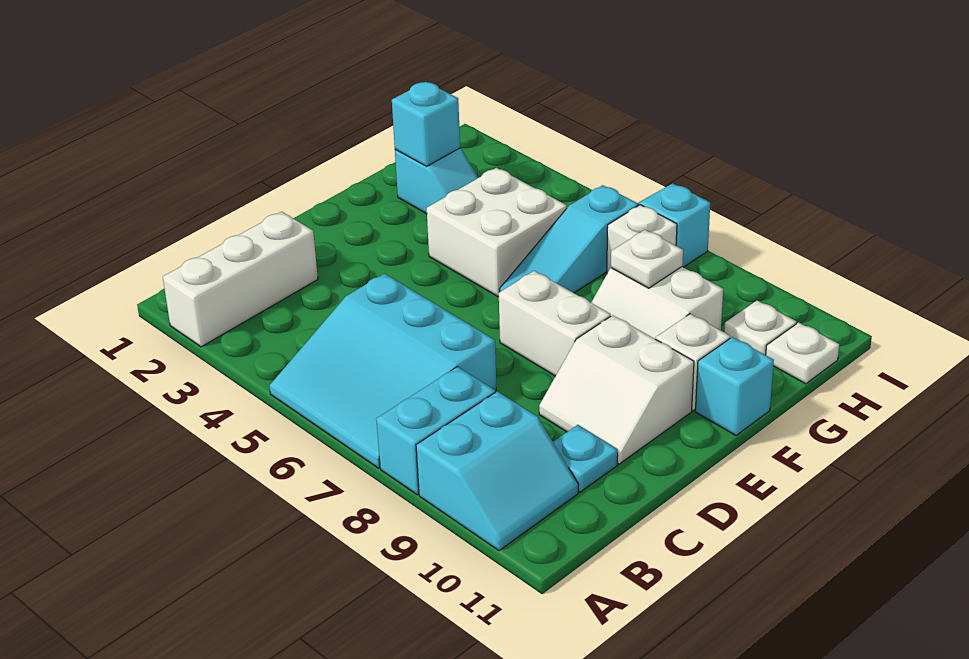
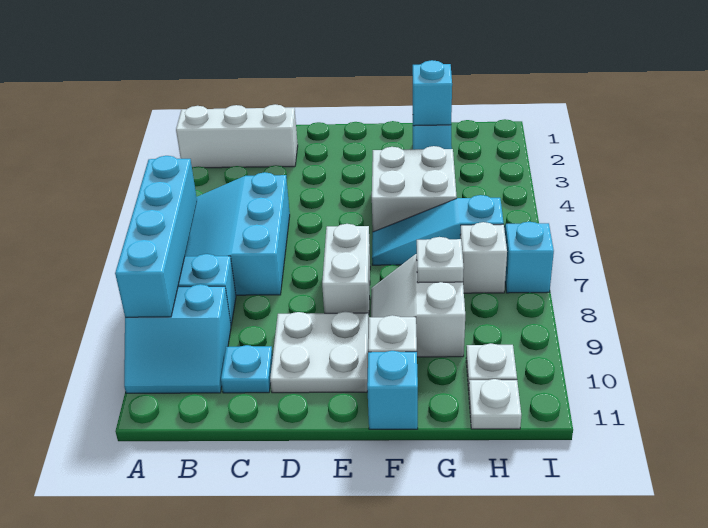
none -> cyan 1x4 brick [115,156,197,317]
white 2x2 slope [539,315,694,464] -> white 2x2 plate [270,312,369,393]

